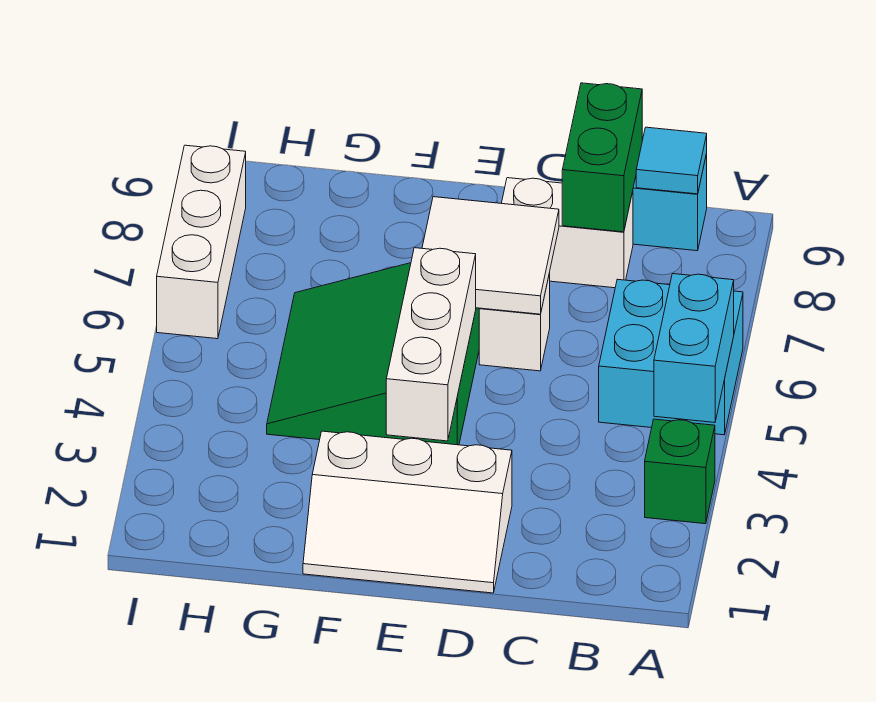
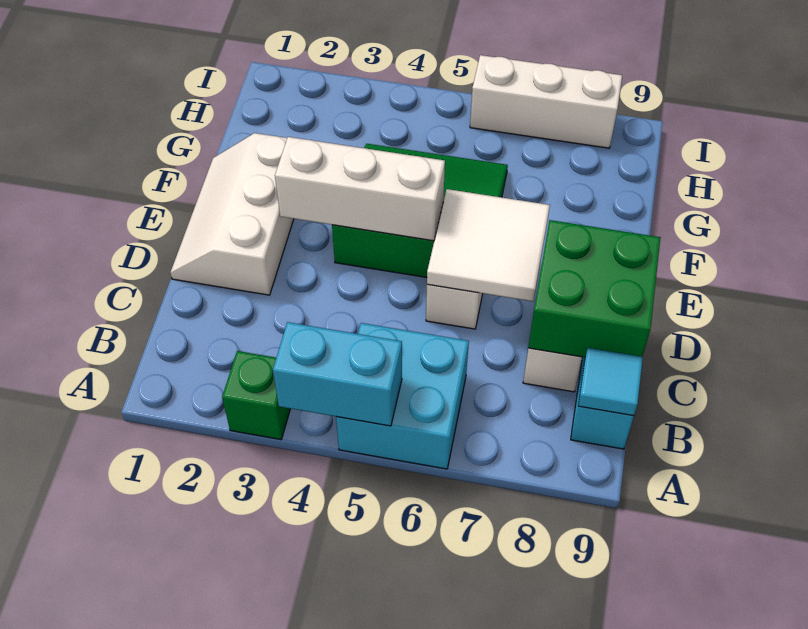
green 1x2 brick [562,83,642,232] -> green 2x2 brick [528,220,660,357]

